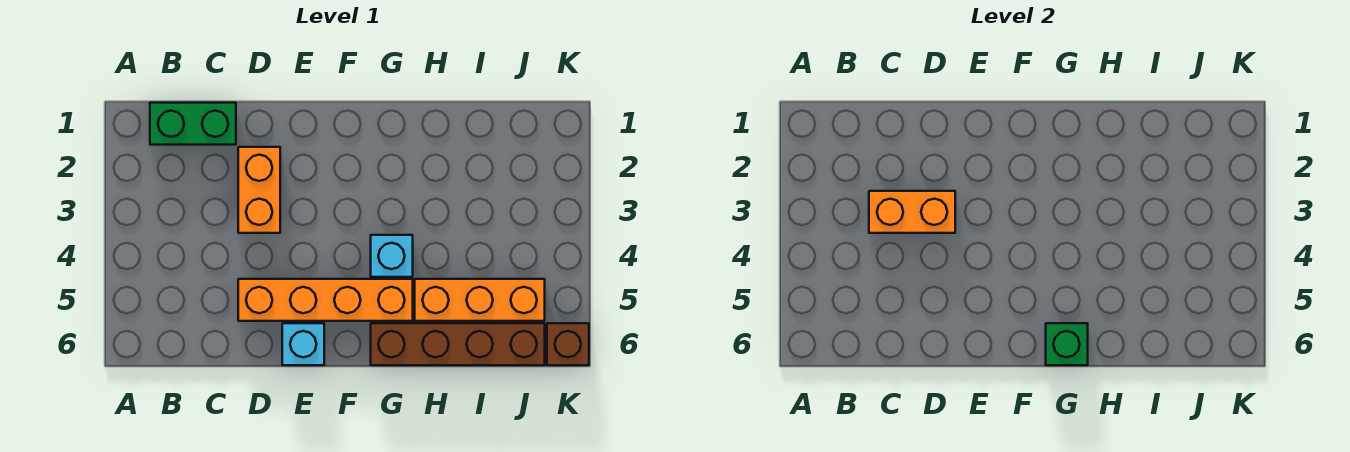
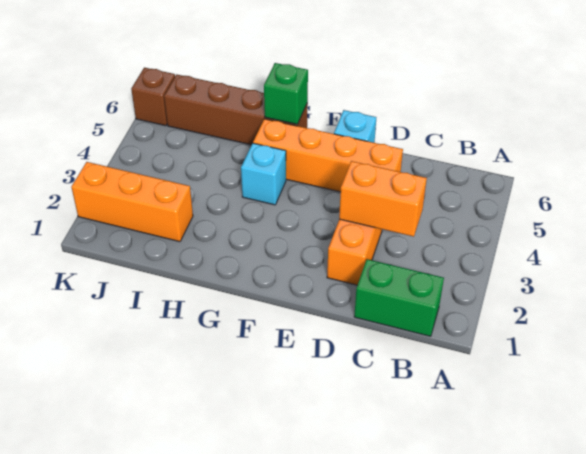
orange 1x3 brick [415,279,545,321] -> orange 1x3 brick moved to [72,162,193,242]

